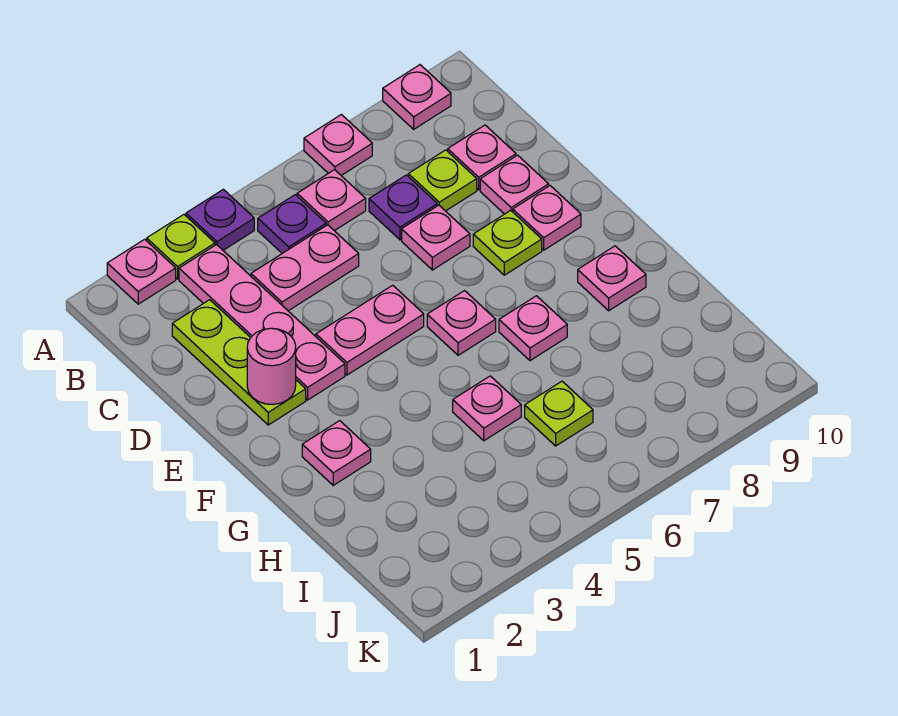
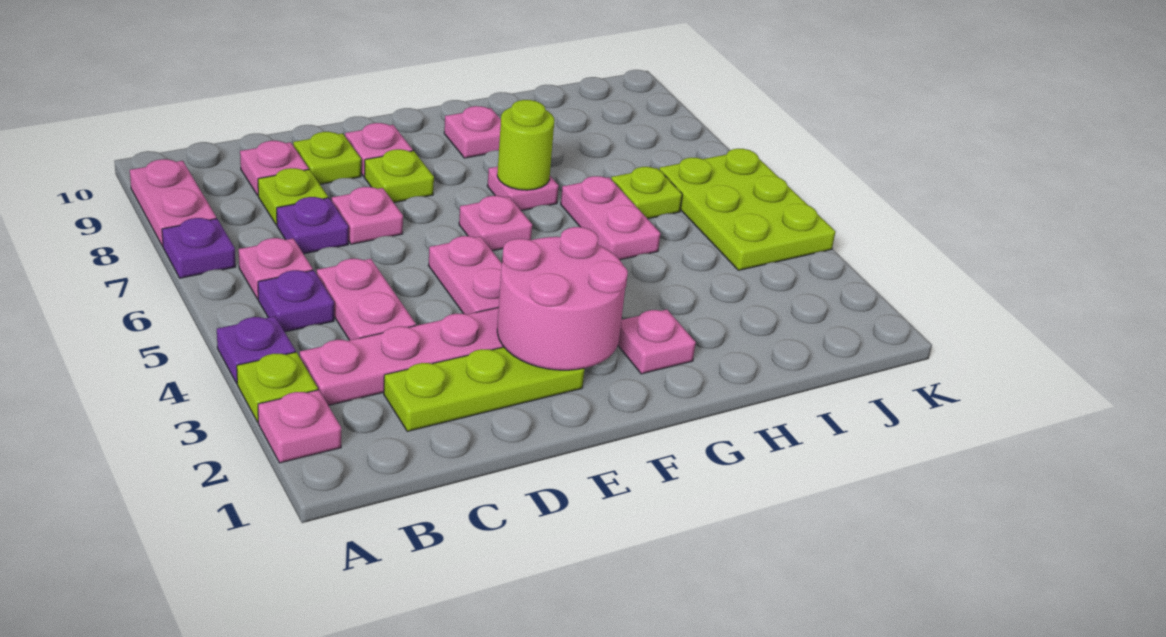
pink 1x1 plate [304,115,372,175] -> purple 1x1 plate [162,218,235,278]
pink 1x1 plate [383,65,451,129] -> pink 1x2 plate [130,159,216,246]
pink 1x1 plate [480,155,549,214] -> lime 1x1 plate [293,132,361,184]
pink 1x1 round brick [247,328,296,404] -> pink 2x2 round brick [497,227,628,370]
none -> lime 1x1 round brick [497,100,554,190]
pink 1x1 plate [453,376,521,441] -> pink 1x2 plate [561,176,661,260]
none -> lime 2x3 plate [659,149,835,270]

